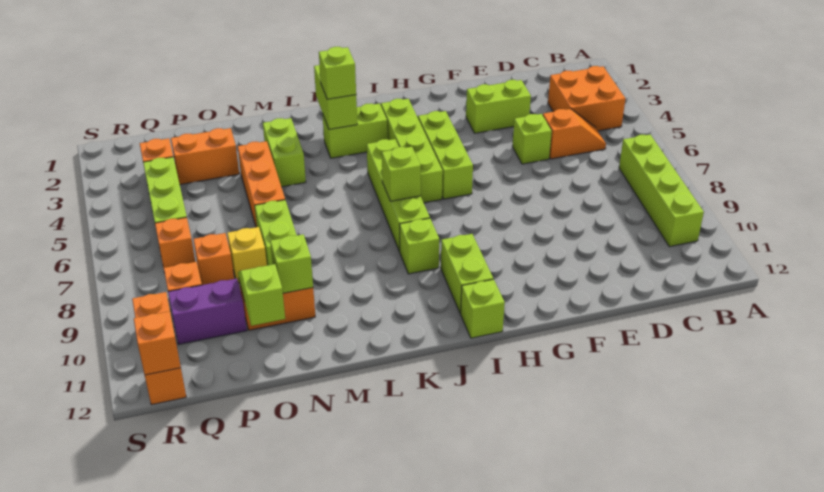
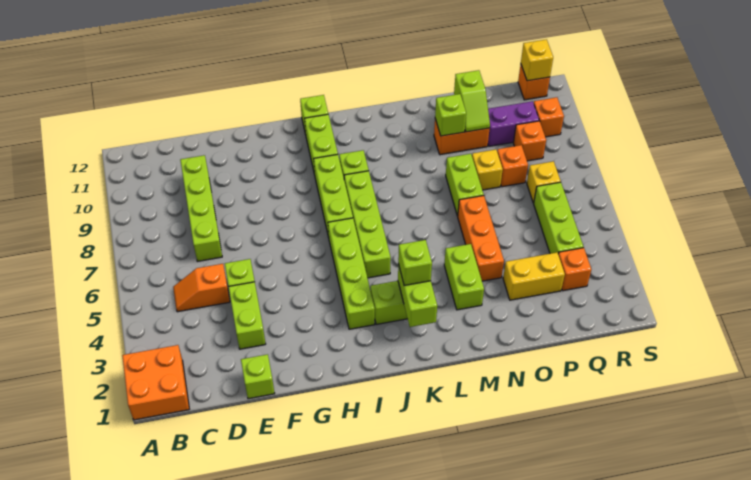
orange 2x2 brick [548,66,626,131] -> orange 2x2 brick moved to [122,345,189,420]
lime 1x4 brick [619,134,704,247] -> lime 1x4 brick moved to [180,155,222,261]
lime 1x2 brick [466,80,531,133] -> lime 1x2 brick turned to [229,282,266,349]
lime 1x3 brick [418,111,473,199] -> lime 1x3 brick moved to [314,154,353,237]
lime 1x1 brick [382,147,421,201] -> lime 1x1 brick moved to [241,354,275,399]
orange 1x2 brick [171,128,239,184] -> yellow 1x2 brick [503,253,565,300]
orange 1x1 brick [155,217,195,268] -> yellow 1x1 brick [527,161,561,203]
orange 1x1 brick [134,311,181,375] -> yellow 1x1 brick [521,39,553,81]

